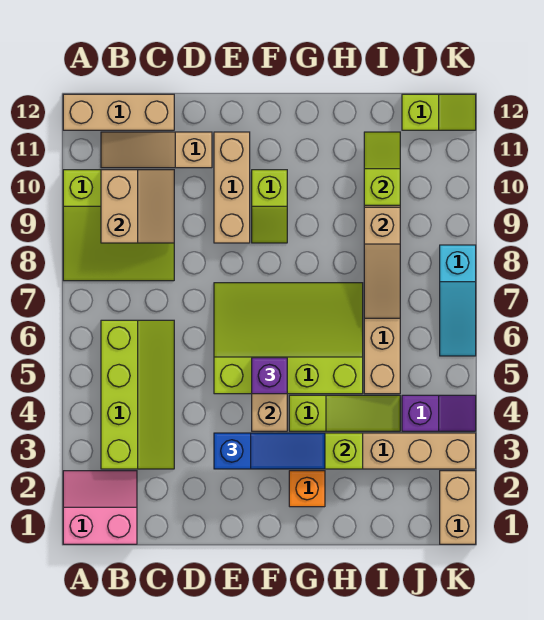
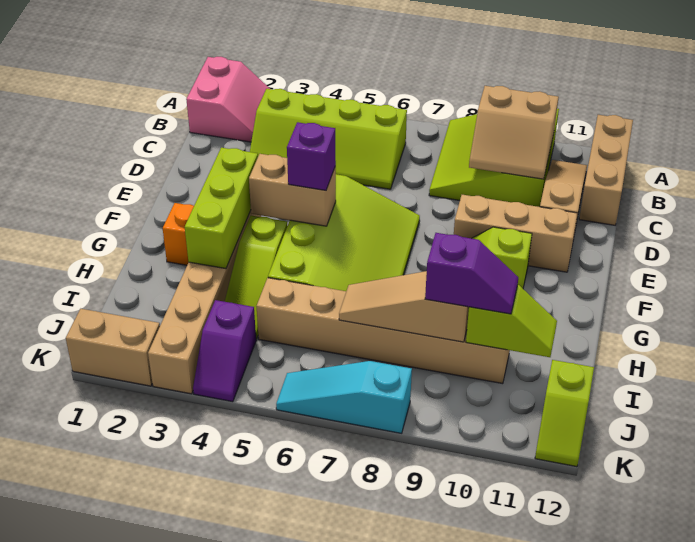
blue 1x3 slope [214,433,325,469] -> none
none -> purple 1x2 slope [425,233,518,314]

